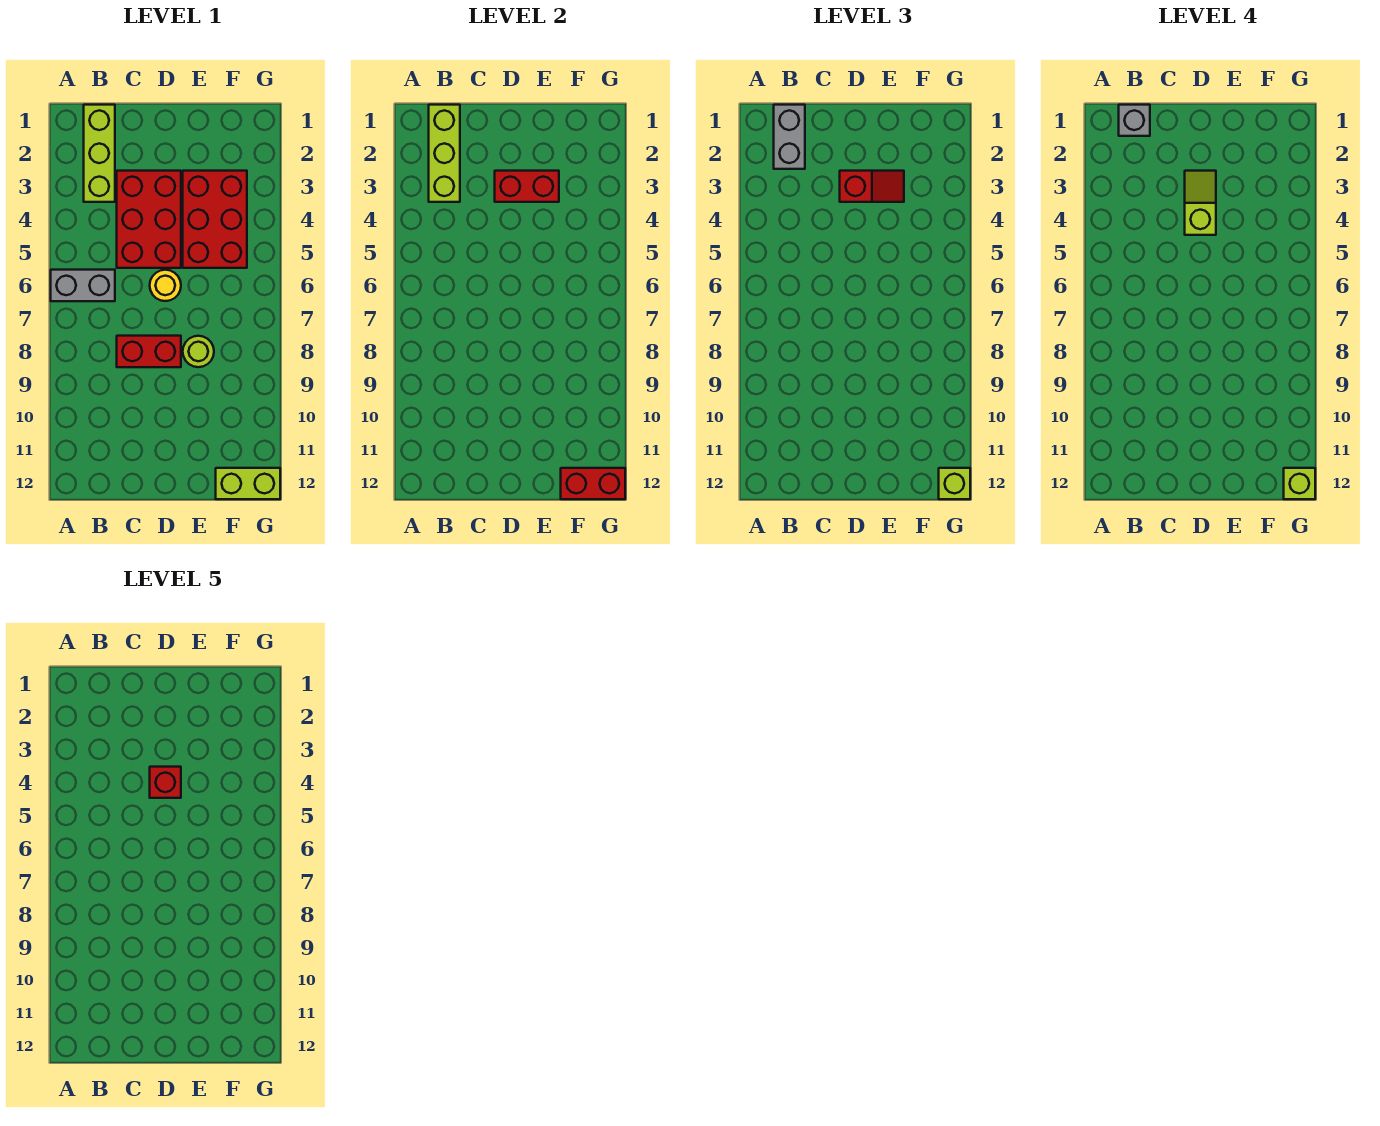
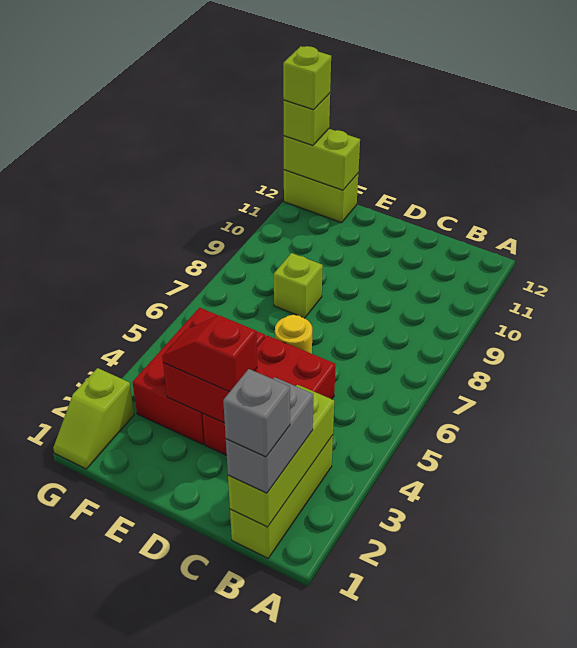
grey 1x2 brick [51,270,115,301] -> none
red 1x2 brick [117,336,181,367] -> none
lime 1x2 slope [1185,171,1216,235] -> lime 1x2 slope moved to [53,368,134,469]
red 1x1 brick [150,767,181,798] -> none
lime 1x1 round brick [183,336,214,367] -> lime 1x1 brick [274,253,323,318]
red 1x2 brick [561,468,625,499] -> lime 1x2 brick [284,129,360,190]

